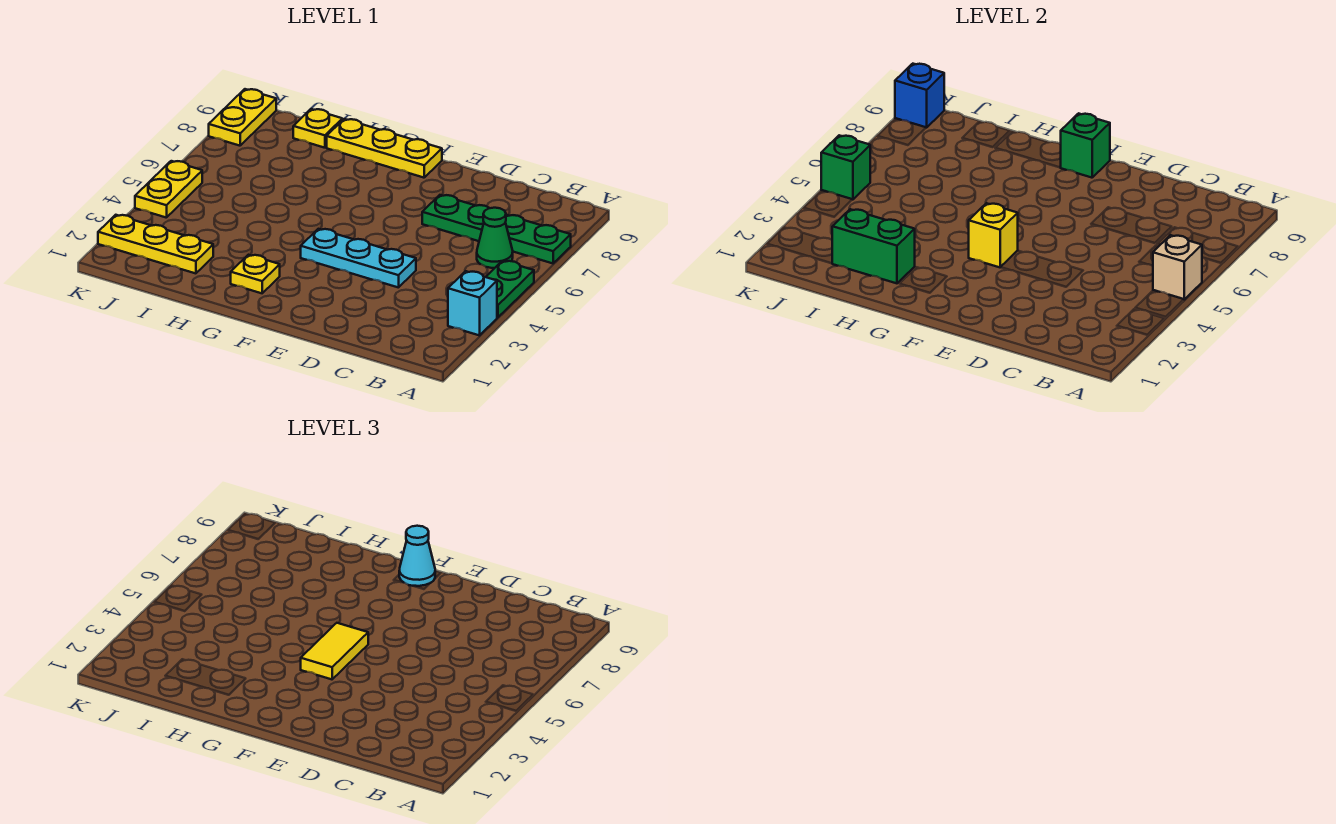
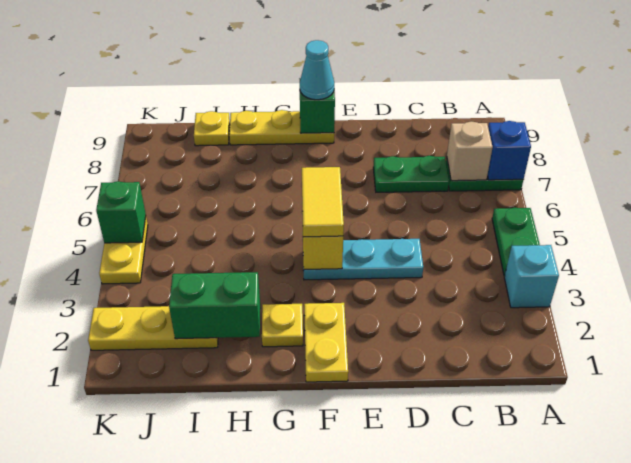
tan 1x1 brick [1153,235,1202,299] -> tan 1x1 brick moved to [447,122,493,181]
green 1x1 cone [477,208,513,268] -> none
yellow 1x2 plate [209,89,276,146] -> yellow 1x2 plate moved to [304,303,348,382]
blue 1x1 brick [895,64,944,128] -> blue 1x1 brick moved to [487,121,531,180]

